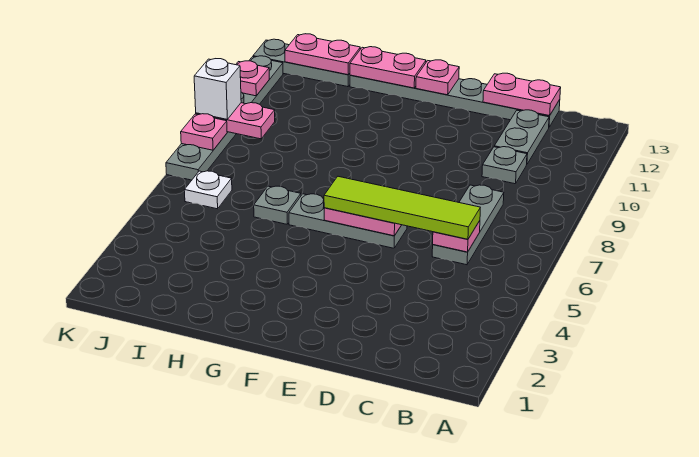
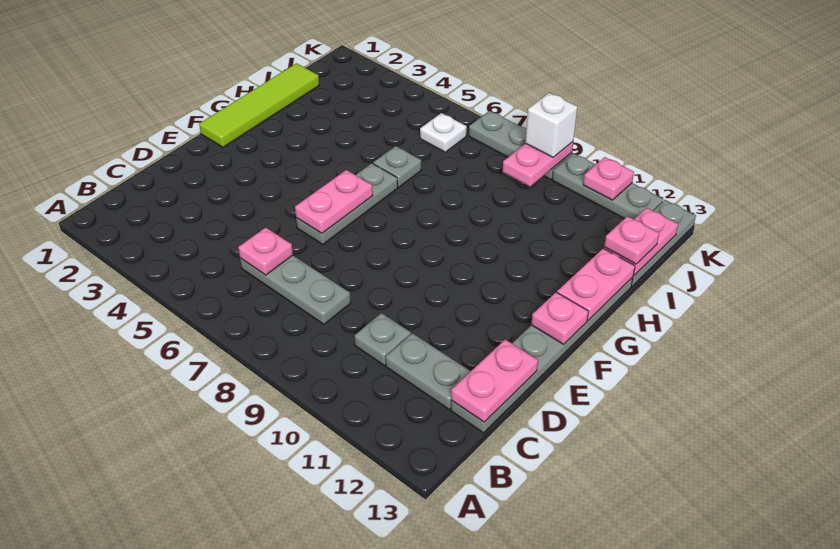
lime 1x4 tile [324,176,480,239] -> lime 1x4 tile moved to [199,63,319,147]
pink 1x1 plate [181,114,227,150] -> pink 1x1 plate moved to [604,216,659,264]

